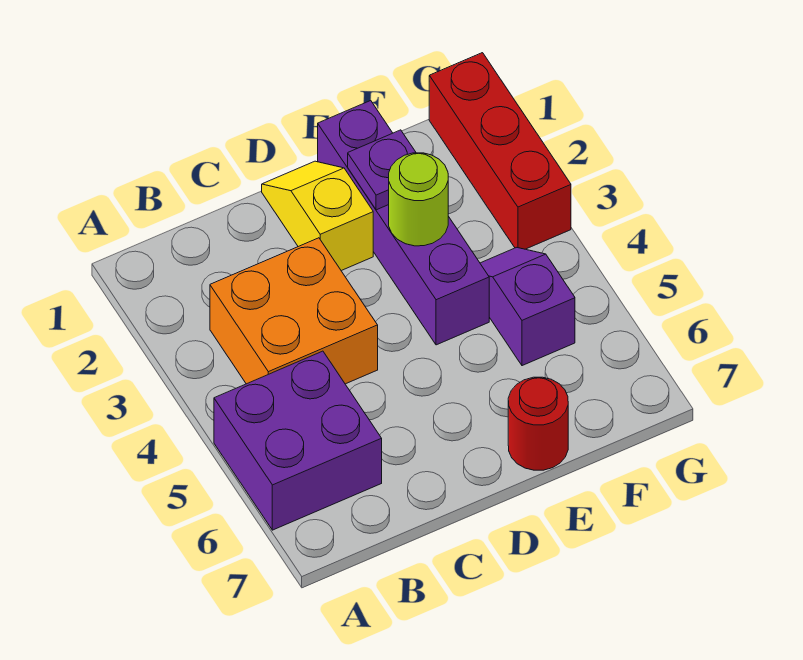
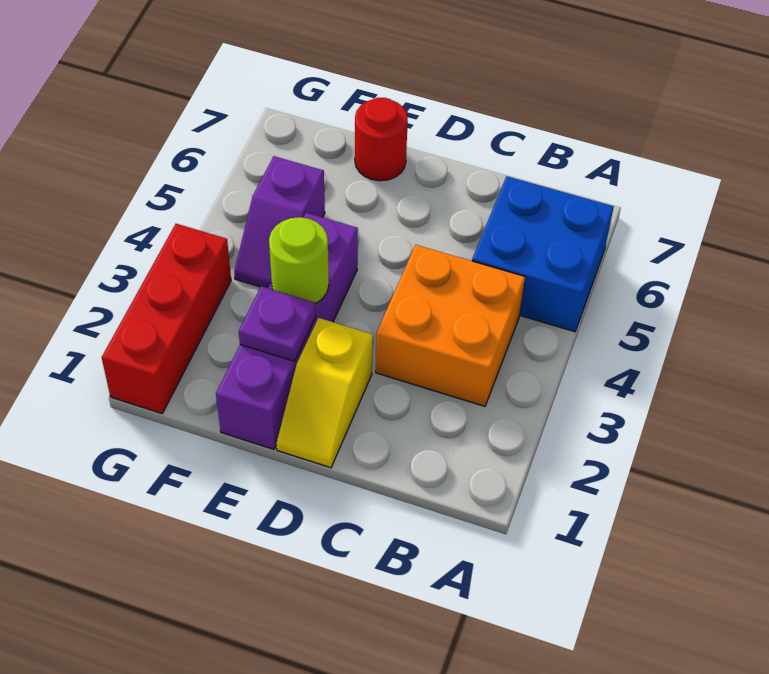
purple 2x2 brick [214,351,382,530] -> blue 2x2 brick [472,176,614,332]

